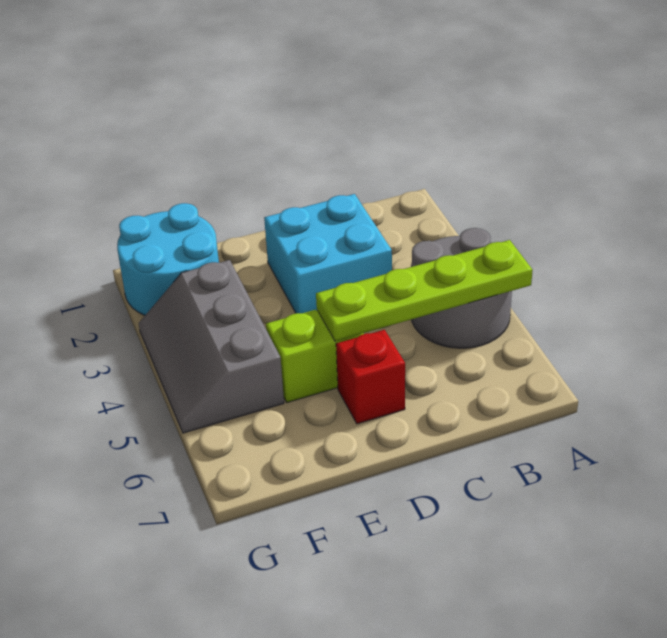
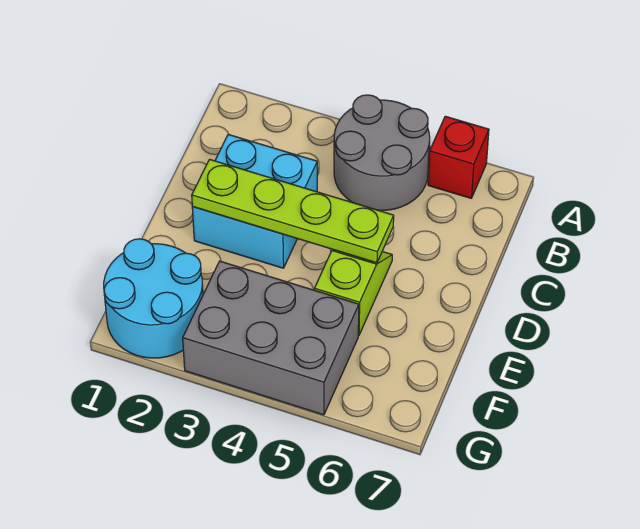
lime 1x4 plate [316,240,533,341] -> lime 1x4 plate turned to [192,159,394,263]
red 1x1 brick [336,330,405,424] -> red 1x1 brick moved to [428,116,489,198]
grey 2x3 slope [139,260,284,433] -> grey 2x3 brick [183,261,359,415]

